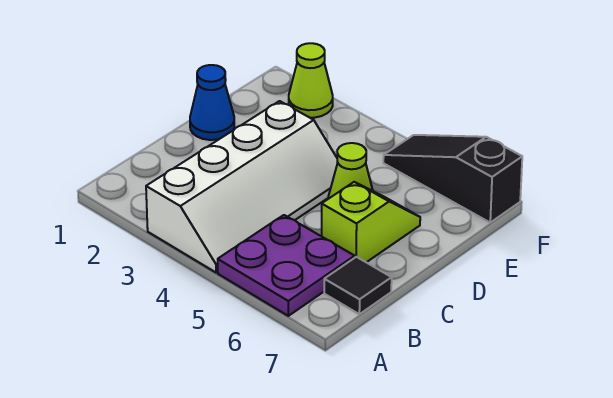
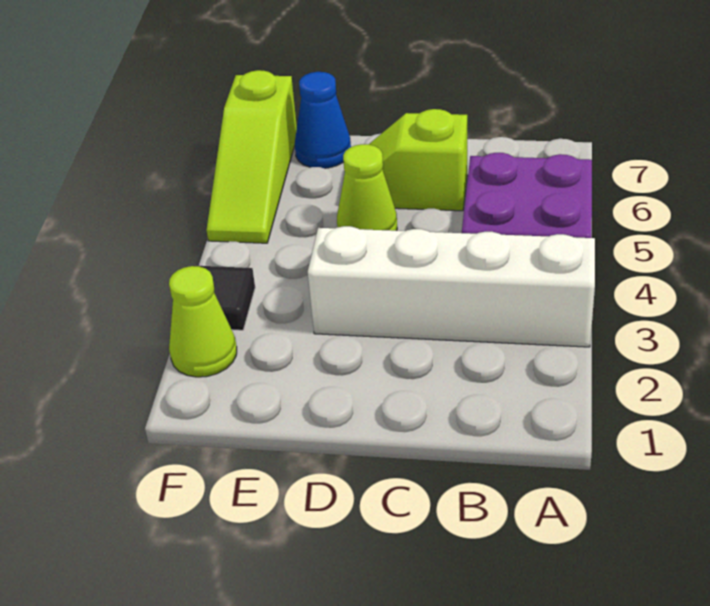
black 1x1 tile [324,257,392,314] -> black 1x1 tile moved to [191,265,255,330]
blue 1x1 cone [190,65,234,140] -> blue 1x1 cone moved to [295,72,351,168]
black 1x3 slope [383,135,522,222] -> lime 1x3 slope [207,70,297,243]

